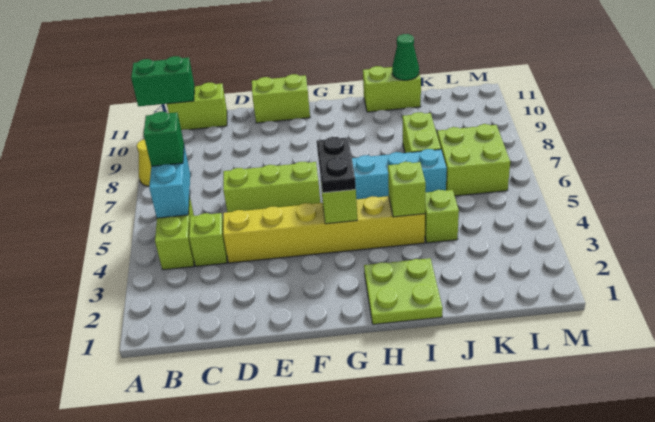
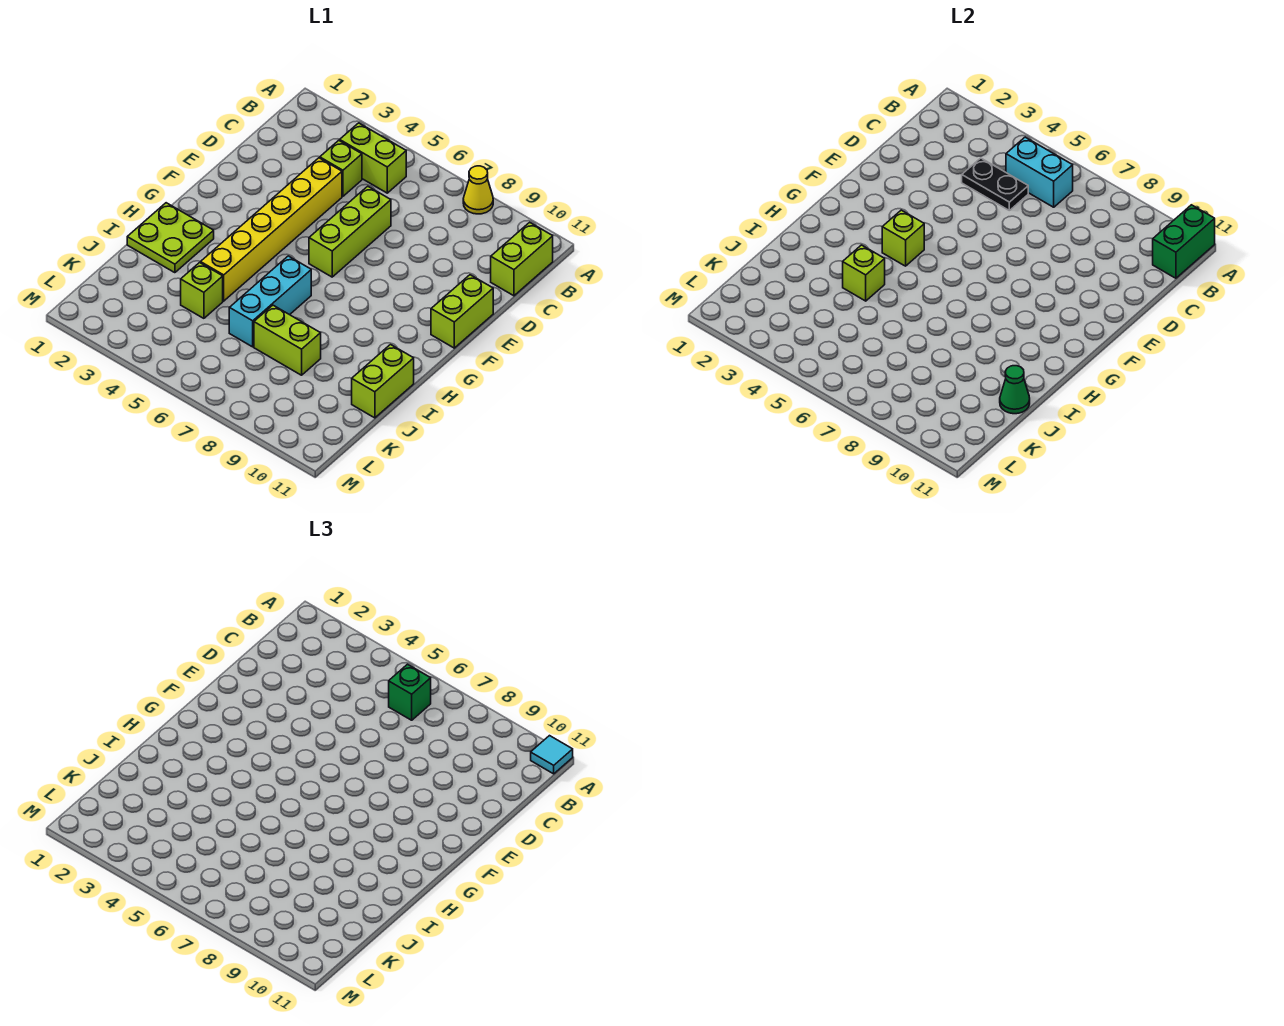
none -> cyan 1x1 tile [531,736,573,774]
black 1x2 plate [317,137,356,193] -> black 1x2 plate moved to [962,158,1028,210]
lime 2x2 brick [437,124,510,196] -> none

